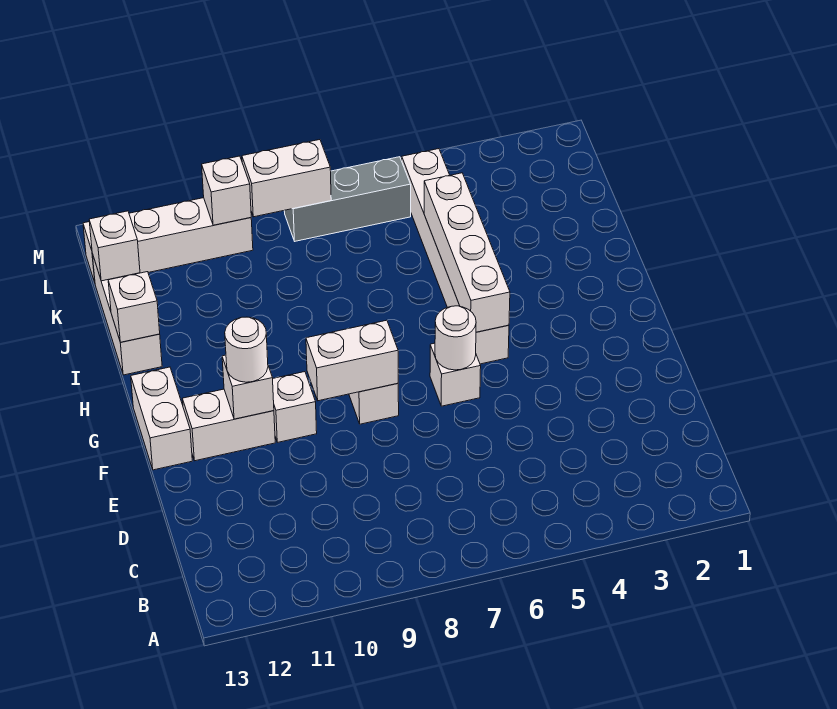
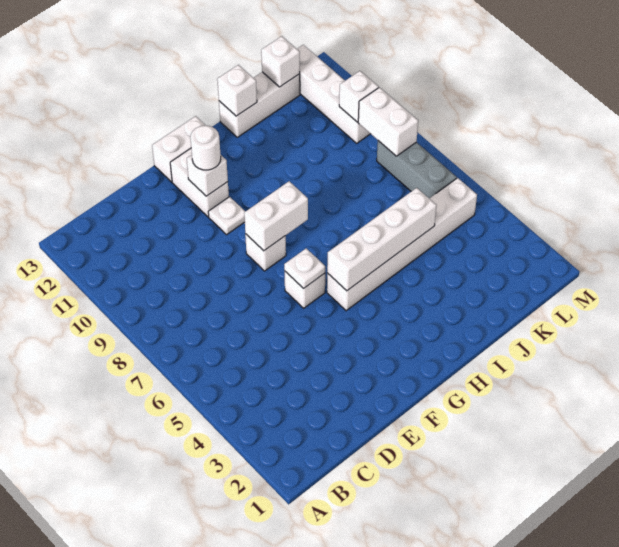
white 1x1 round brick [435,306,476,370] -> white 1x1 plate [284,248,325,289]
white 1x2 brick [306,320,398,401] -> white 1x2 brick turned to [244,181,308,251]
white 1x1 brick [273,372,317,442] -> white 1x1 plate [208,197,245,235]

